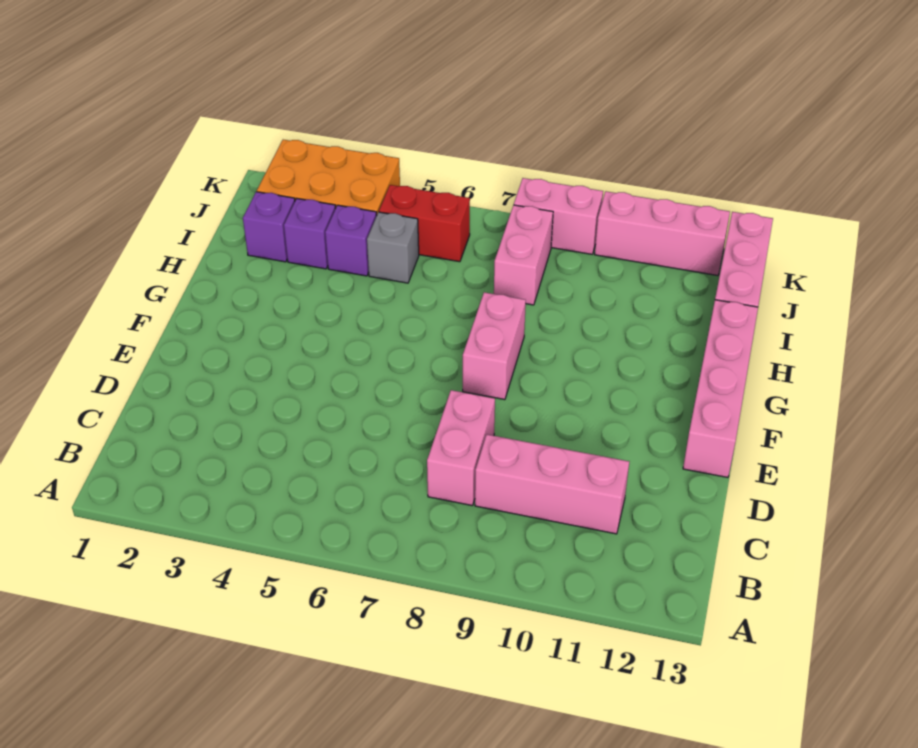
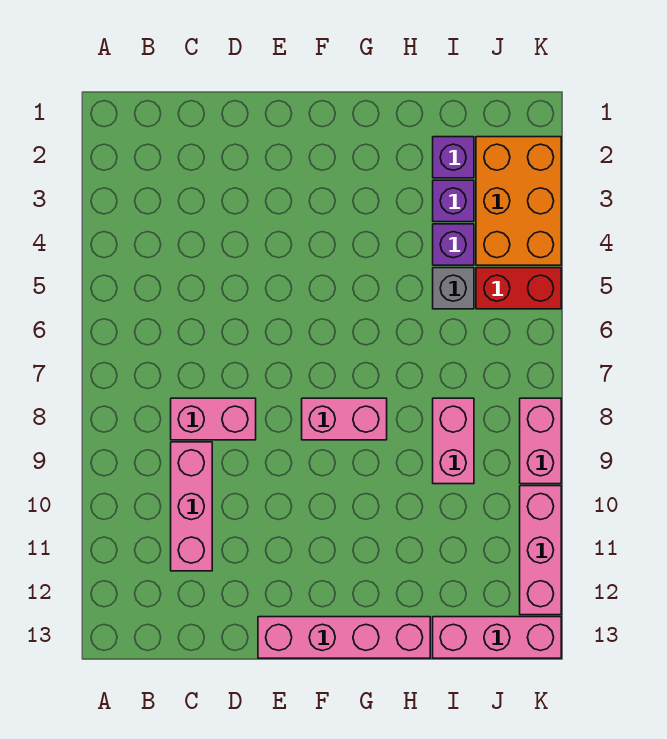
pink 1x2 brick [494,205,553,305] -> pink 1x2 brick turned to [433,398,474,484]
red 1x2 brick [379,185,470,262] -> red 1x2 brick turned to [476,268,561,309]

